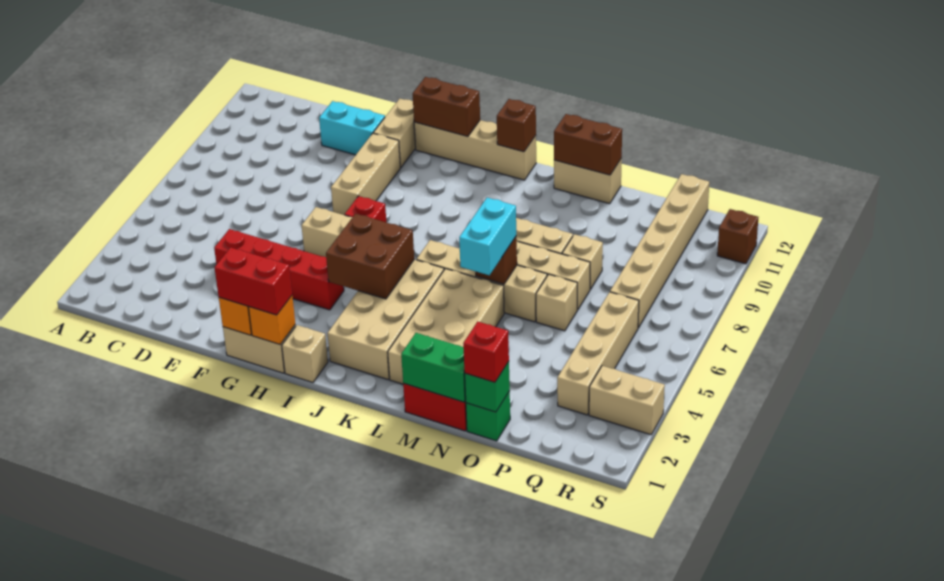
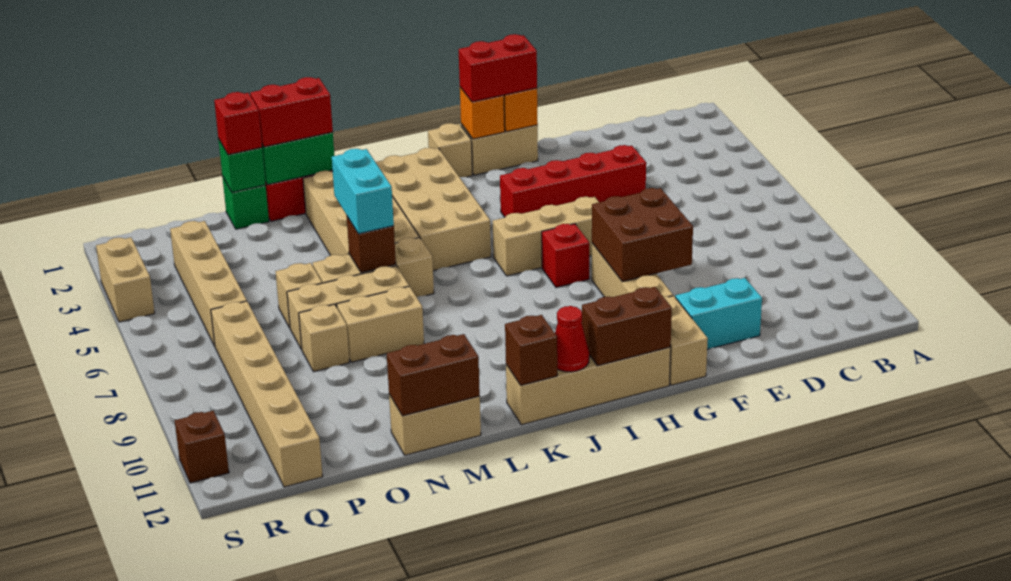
brown 2x2 brick [326,214,414,299] -> brown 2x2 brick moved to [592,188,693,282]
none -> red 1x1 cone [555,306,589,372]
tan 1x4 brick [417,240,547,322] -> tan 1x3 brick [313,237,434,297]
none -> red 1x2 brick [250,77,333,147]
tan 1x2 brick [589,366,665,435] -> tan 1x2 brick turned to [96,237,155,322]

